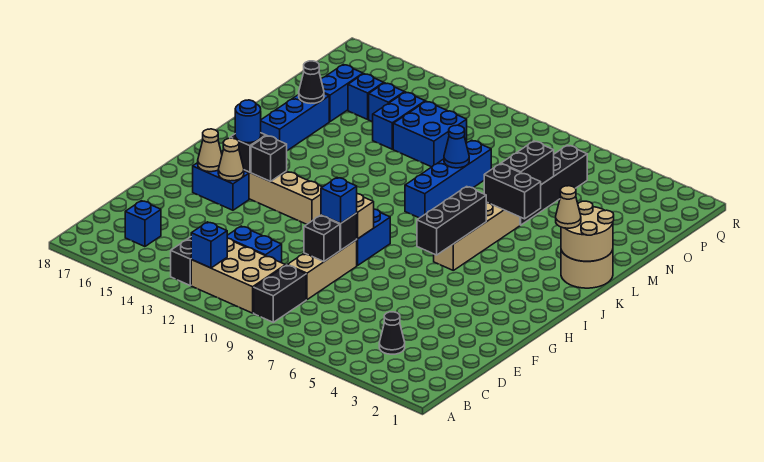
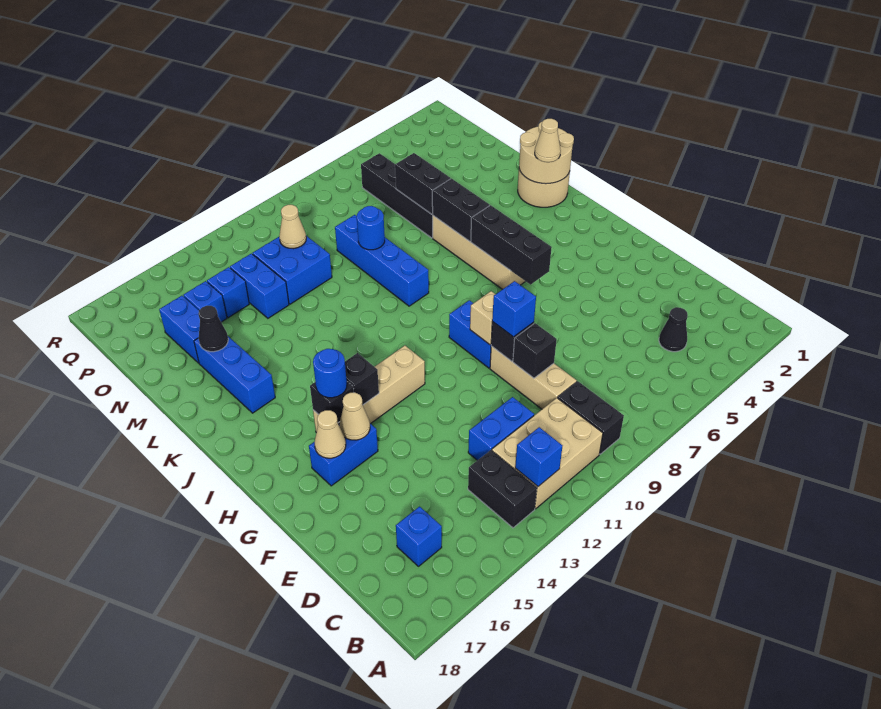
black 1x2 brick [484,164,541,219] -> black 1x2 brick turned to [432,179,490,241]
blue 1x1 cone [444,125,469,168] -> blue 1x1 round brick [357,206,385,250]
none -> tan 1x1 cone [279,205,306,249]

